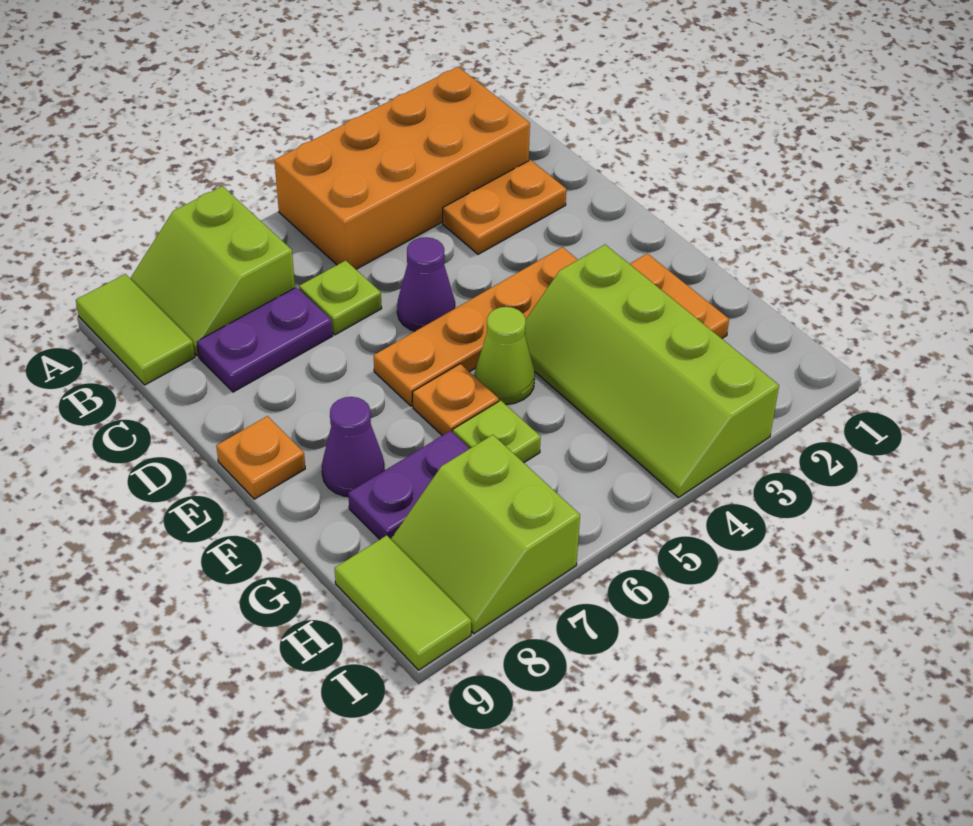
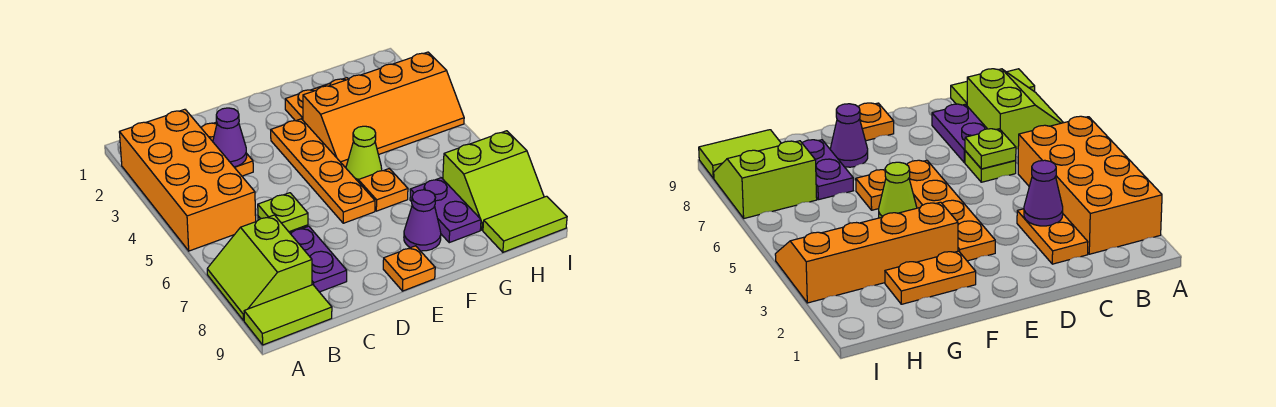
lime 2x2 slope [130,186,295,356] -> lime 2x2 slope turned to [207,215,312,320]
purple 1x1 cone [397,237,455,331] -> purple 1x1 cone moved to [213,108,247,167]
lime 2x4 slope [525,245,779,498] -> orange 2x4 slope [303,52,464,167]
lime 1x1 plate [453,400,541,463] -> lime 1x1 plate moved to [258,193,308,232]

